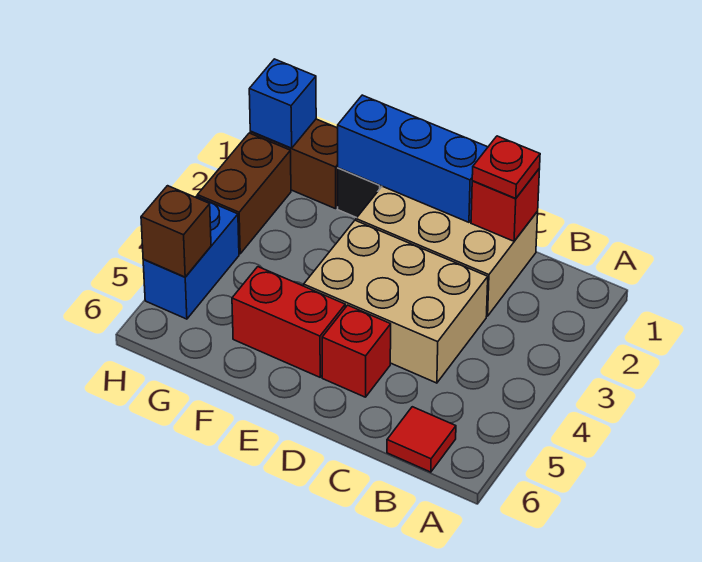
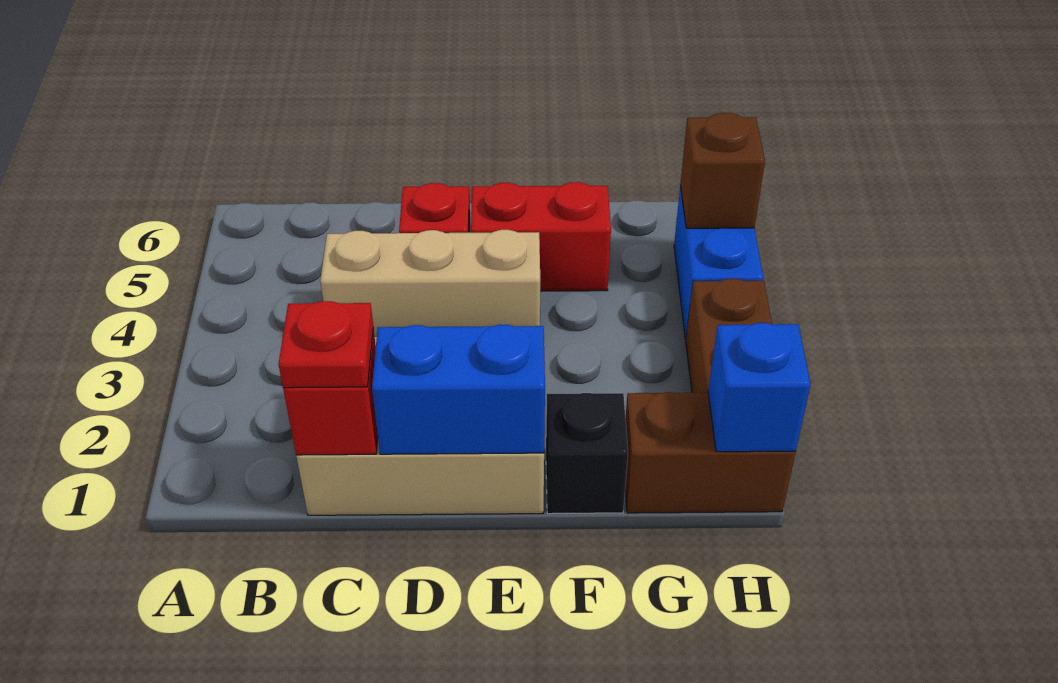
red 1x1 tile [387,407,456,472] -> none
tan 2x3 brick [304,220,488,383] -> tan 1x3 brick [320,230,540,337]
blue 1x3 brick [338,95,488,222] -> blue 1x2 brick [372,325,545,454]

